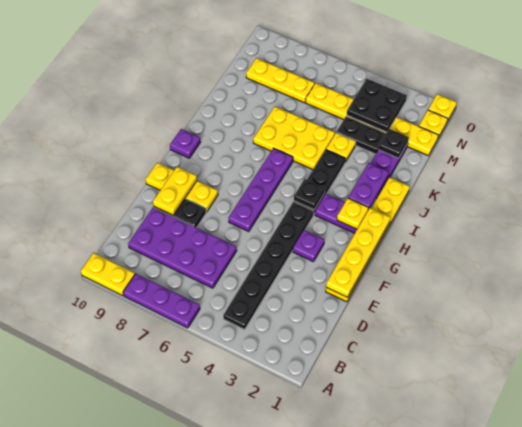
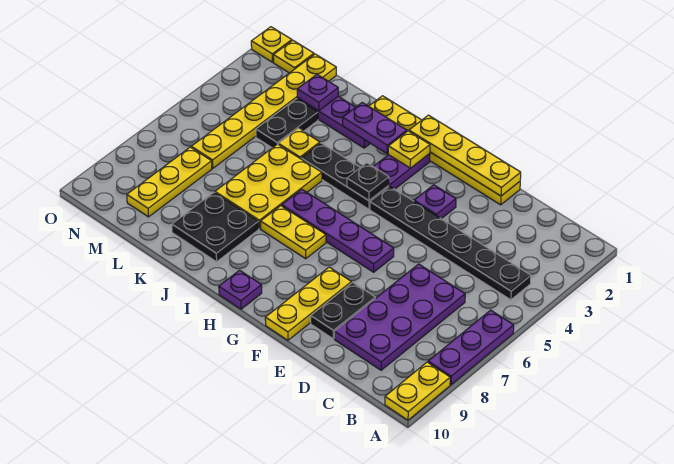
yellow 1x2 plate [153,167,197,215] -> yellow 1x2 plate moved to [261,206,326,259]
black 1x1 plate [378,129,409,158] -> purple 1x1 plate [297,75,338,111]
black 2x2 plate [347,79,407,132] -> black 2x2 plate moved to [172,193,259,262]

